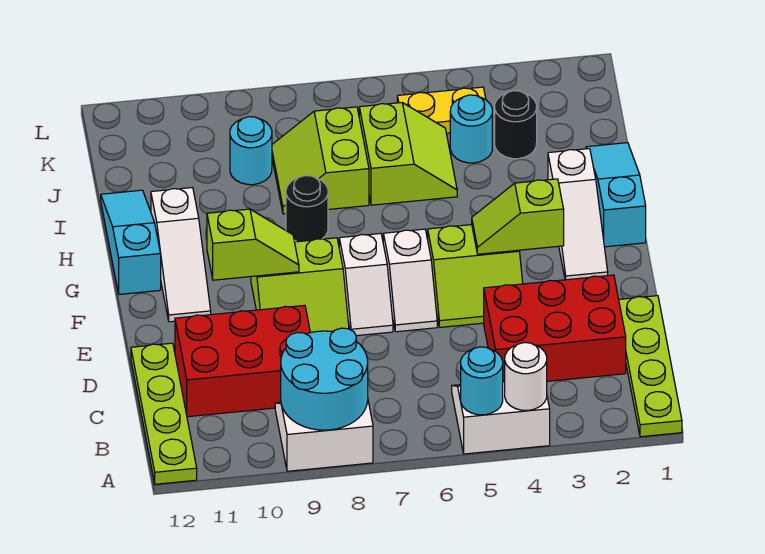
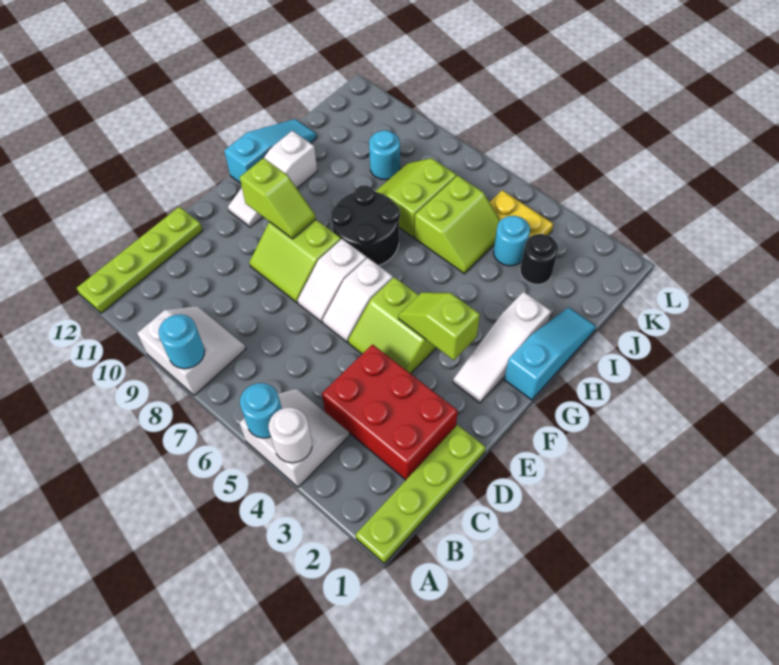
cyan 2x2 round brick [281,328,368,430] -> cyan 1x1 round brick [159,314,205,369]
red 2x3 brick [175,305,310,417] -> none
black 1x1 round brick [286,176,328,242] -> black 2x2 round brick [331,185,400,265]

